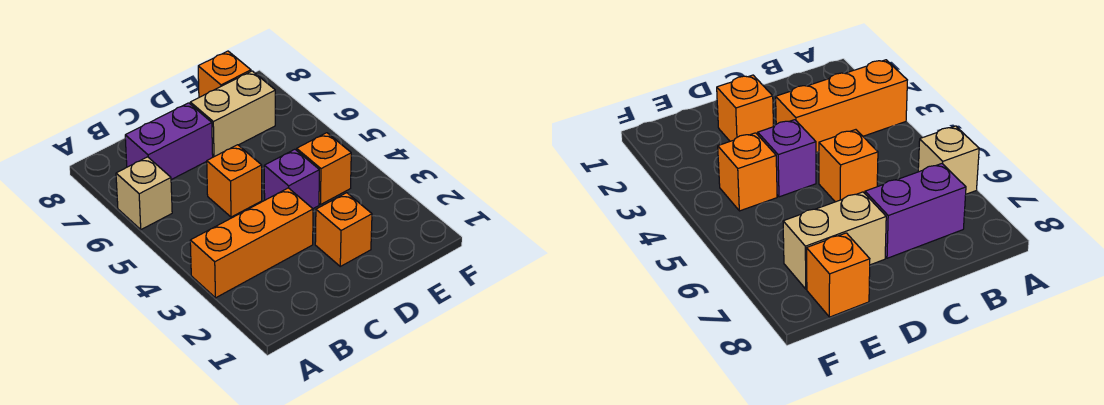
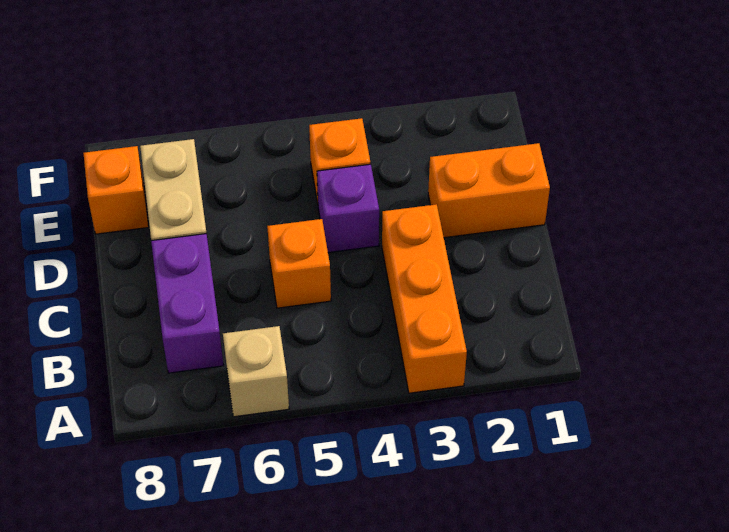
orange 1x1 brick [315,193,372,266] -> orange 1x2 brick [428,143,550,238]

